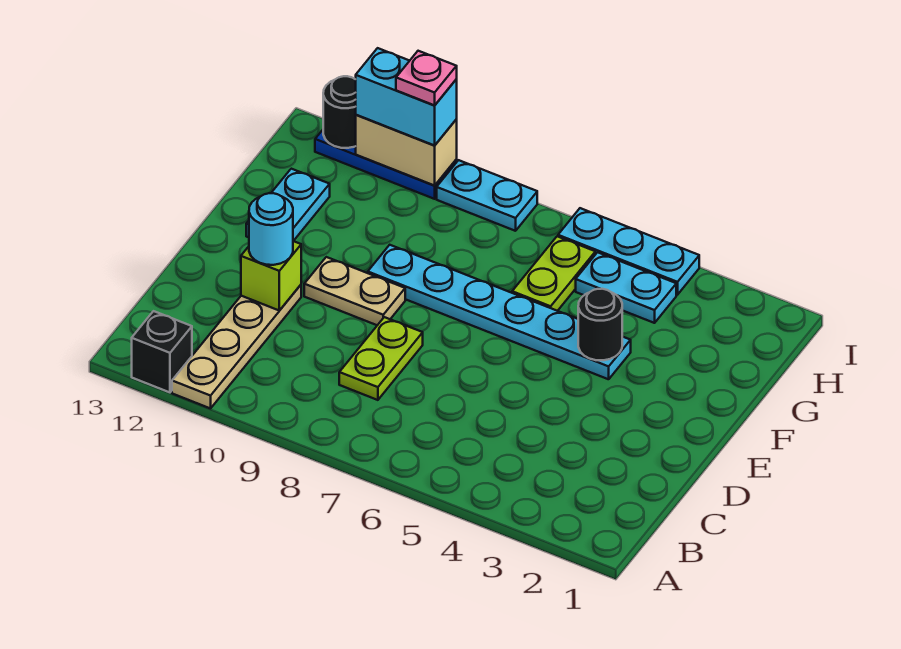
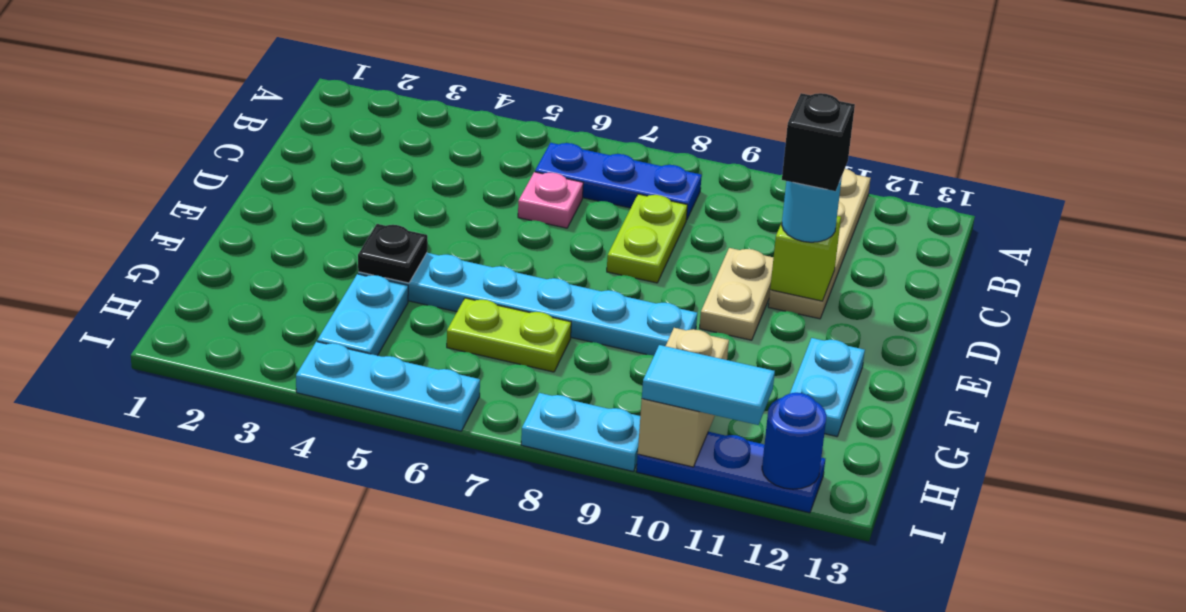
black 1x1 brick [132,311,192,392] -> black 1x1 brick moved to [782,93,855,191]
none -> blue 1x3 plate [535,143,702,220]
tan 1x2 plate [304,257,405,325] -> tan 1x2 plate turned to [699,248,774,340]
black 1x1 round brick [578,289,622,360] -> black 1x1 plate [358,224,427,283]
lime 1x2 plate [512,236,595,311] -> lime 1x2 plate turned to [447,298,571,372]
cyan 1x2 plate [576,252,676,323] -> cyan 1x2 plate turned to [317,274,408,356]
tan 1x2 brick [356,115,457,186] -> tan 1x2 brick turned to [638,328,729,467]
cyan 1x2 brick [356,48,457,145] -> cyan 1x2 tile [642,345,775,425]
pink 1x1 plate [396,51,457,106] -> pink 1x1 plate moved to [518,172,583,228]
black 1x1 round brick [323,76,356,148] -> blue 1x1 round brick [762,393,827,489]

